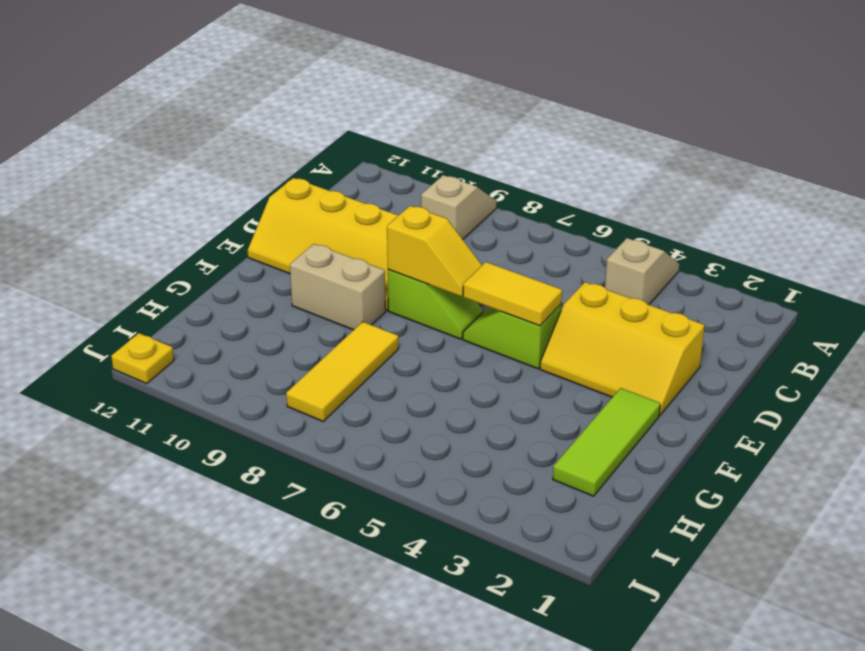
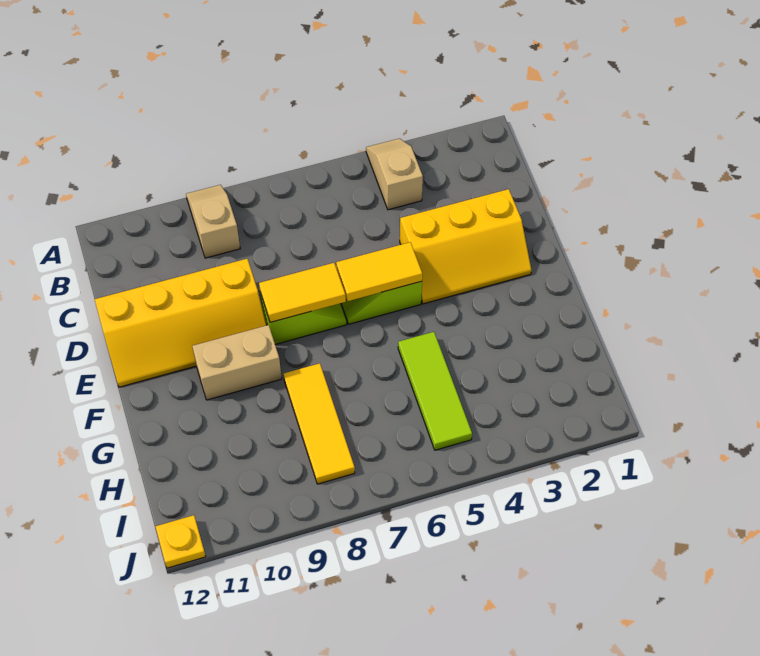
yellow 1x2 slope [387,206,482,296] -> yellow 1x2 tile [259,263,346,322]
lime 1x3 tile [553,388,660,496] -> lime 1x3 tile moved to [398,332,472,450]

